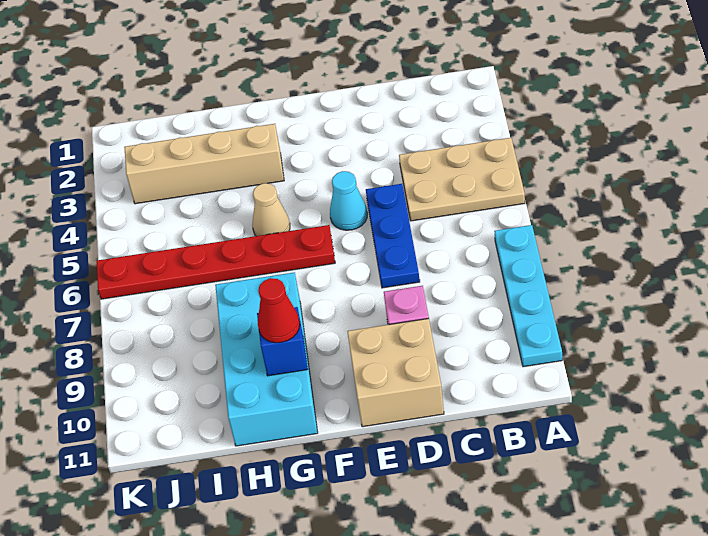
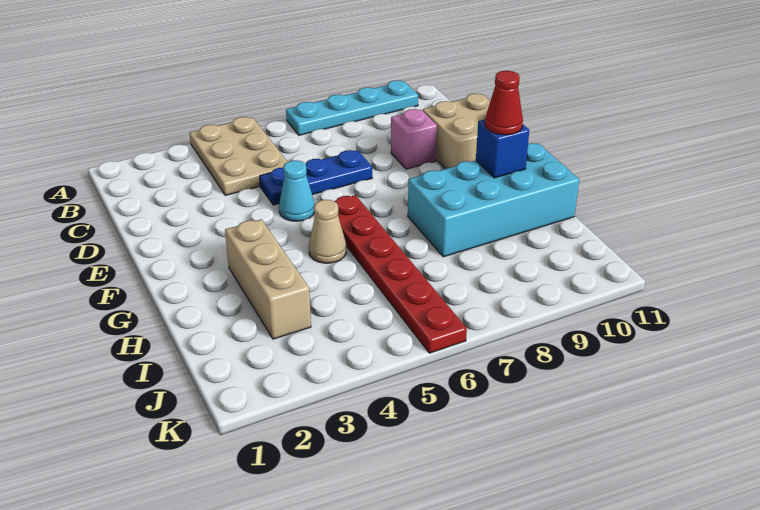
tan 1x4 brick [124,124,284,204] -> tan 1x3 brick [225,219,311,339]

